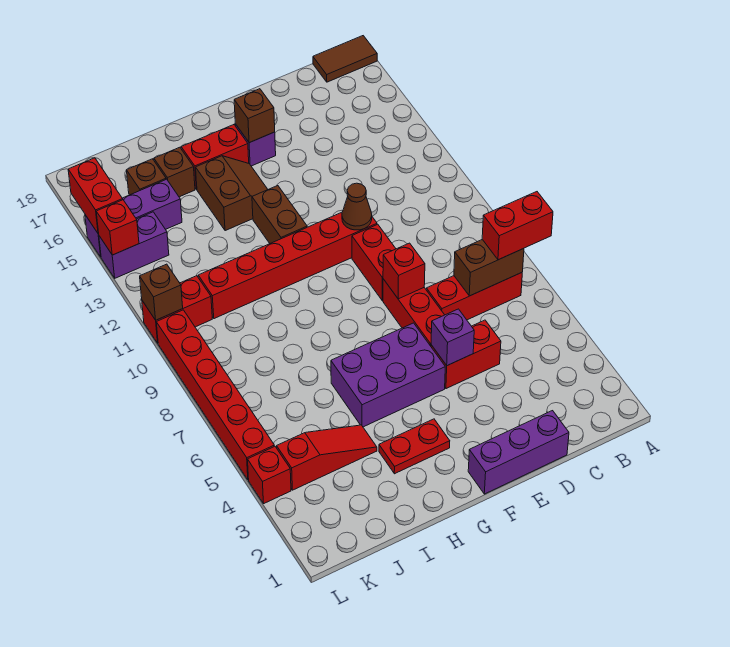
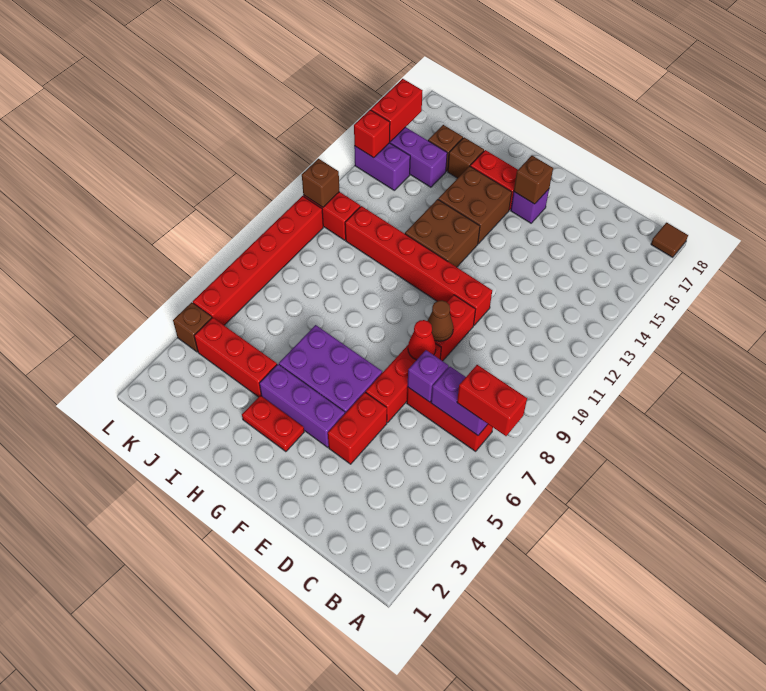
brown 1x2 tile [313,36,377,82] -> brown 1x1 tile [651,223,688,257]
brown 1x2 brick [454,240,524,296] -> purple 1x2 brick [431,367,488,435]
purple 1x3 brick [468,411,569,494] -> purple 1x3 brick moved to [259,364,345,447]
red 1x2 brick [431,320,501,389] -> red 1x2 brick turned to [328,392,387,464]
purple 1x1 brick [431,309,474,365] -> purple 1x1 brick moved to [407,350,449,402]
red 1x1 brick [383,243,425,299] -> red 1x1 cone [408,320,436,360]
brown 1x1 cone [342,183,372,230] -> brown 1x1 cone moved to [428,300,453,341]
brown 1x2 brick [252,186,307,243] -> brown 2x2 brick [405,199,480,267]
brown 2x2 slope [196,156,268,231] -> brown 2x2 brick [438,166,512,244]
red 1x3 slope [277,425,377,490] -> red 1x3 brick [194,317,277,397]
red 1x1 brick [248,446,291,503] -> brown 1x1 brick [173,302,212,352]

